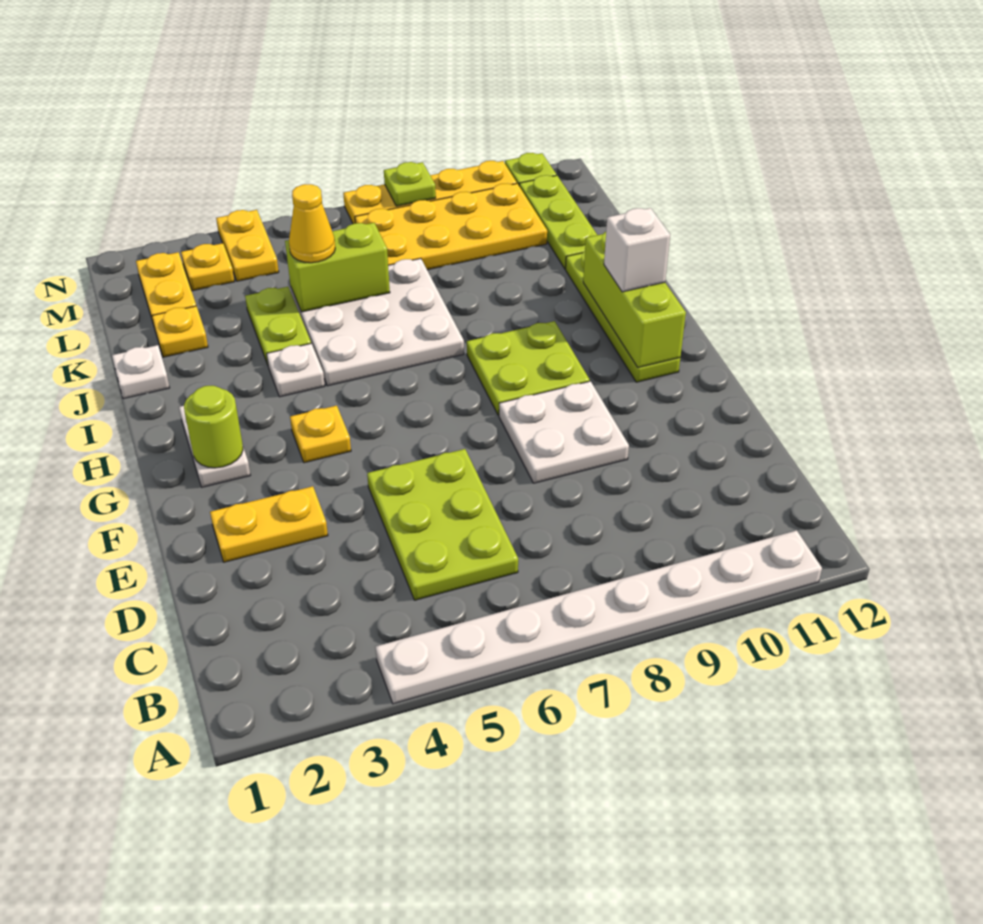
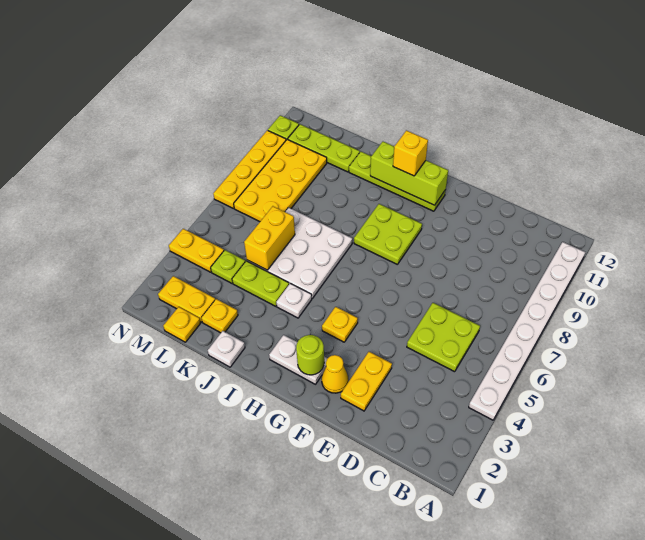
lime 2x3 plate [367,449,518,600] -> lime 2x2 plate [407,303,480,372]
white 2x2 plate [499,381,629,483] -> none
white 1x1 brick [604,208,670,292] -> yellow 1x1 brick [393,131,428,176]
lime 1x2 brick [285,223,390,312] -> yellow 1x2 brick [244,206,295,270]
yellow 1x1 cone [289,184,335,263] -> yellow 1x1 cone moved to [322,355,348,393]
yellow 1x1 plate [181,243,235,291] -> yellow 1x1 plate moved to [163,307,201,342]
lime 1x1 plate [384,162,436,206] -> lime 1x1 plate moved to [211,250,245,283]

